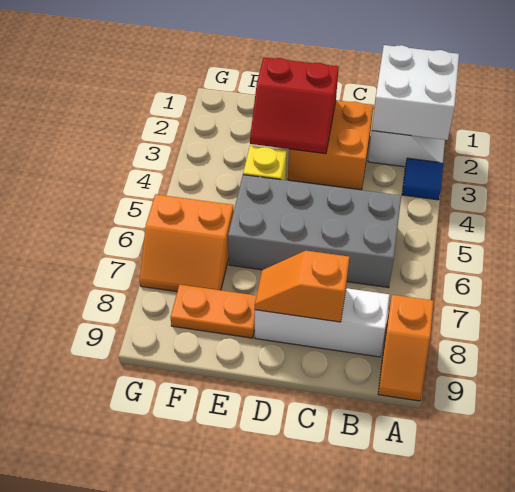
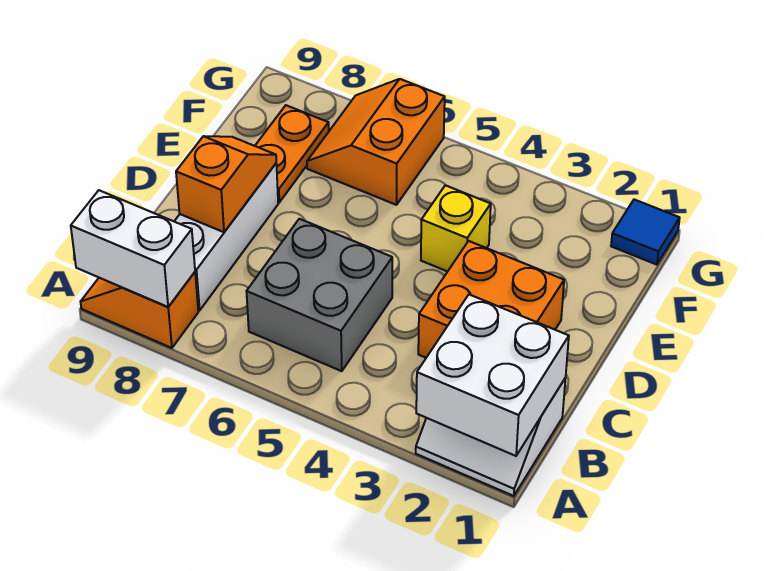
blue 1x1 tile [402,158,443,200] -> blue 1x1 tile moved to [611,200,680,265]
none -> white 1x2 brick [71,190,195,307]
grey 2x4 brick [228,175,401,288] -> grey 2x2 brick [246,219,392,371]
red 2x2 slope [250,57,339,154] -> none

